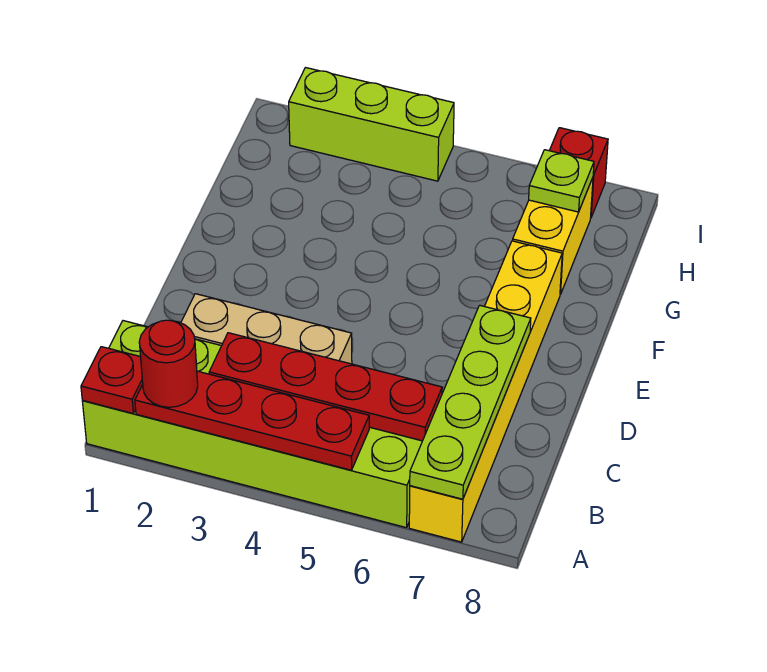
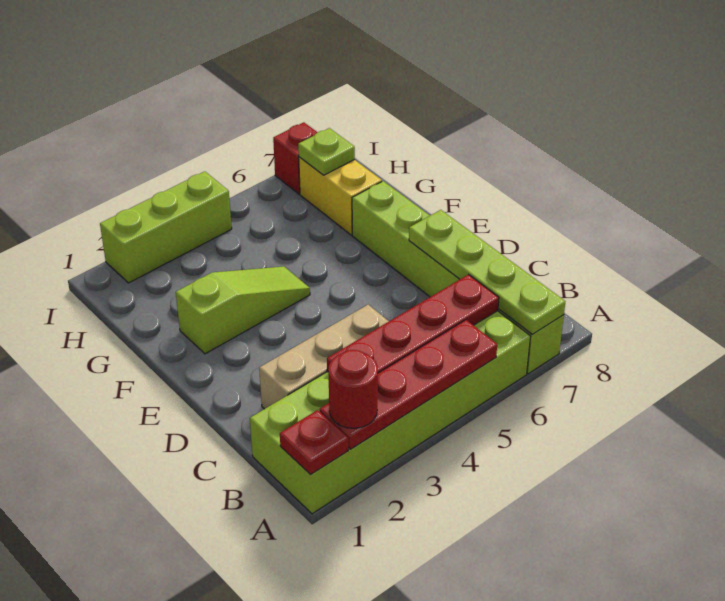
yellow 1x6 brick [409,241,562,542] -> lime 1x6 brick [352,181,564,374]
none -> lime 1x3 slope [176,266,310,354]

